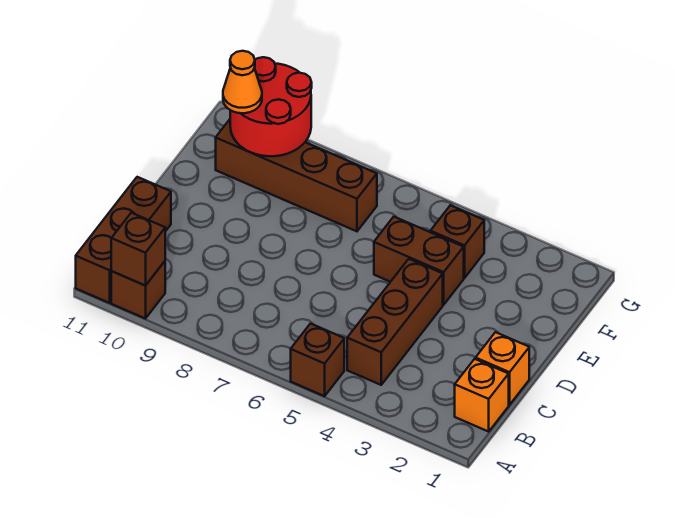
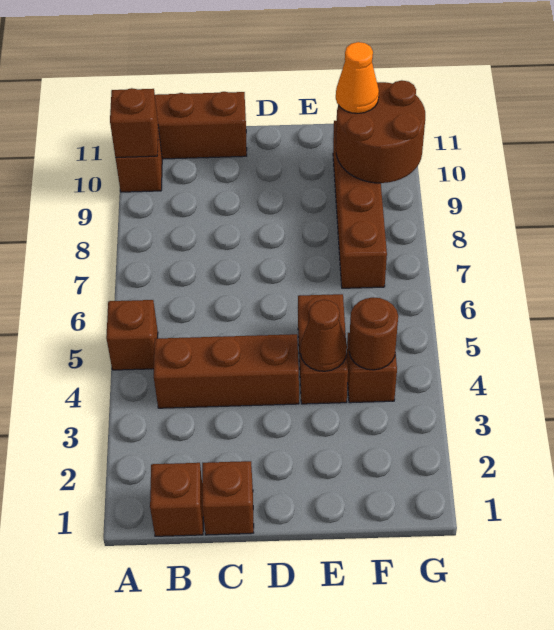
orange 1x1 brick [455,359,509,432] -> brown 1x1 brick [150,463,203,536]
orange 1x1 brick [476,332,529,405] -> brown 1x1 brick [202,461,254,535]
none -> brown 1x1 cone [300,300,347,371]
none -> brown 1x1 round brick [349,298,398,370]
red 2x2 round brick [230,57,312,156] -> brown 2x2 round brick [336,80,425,183]

